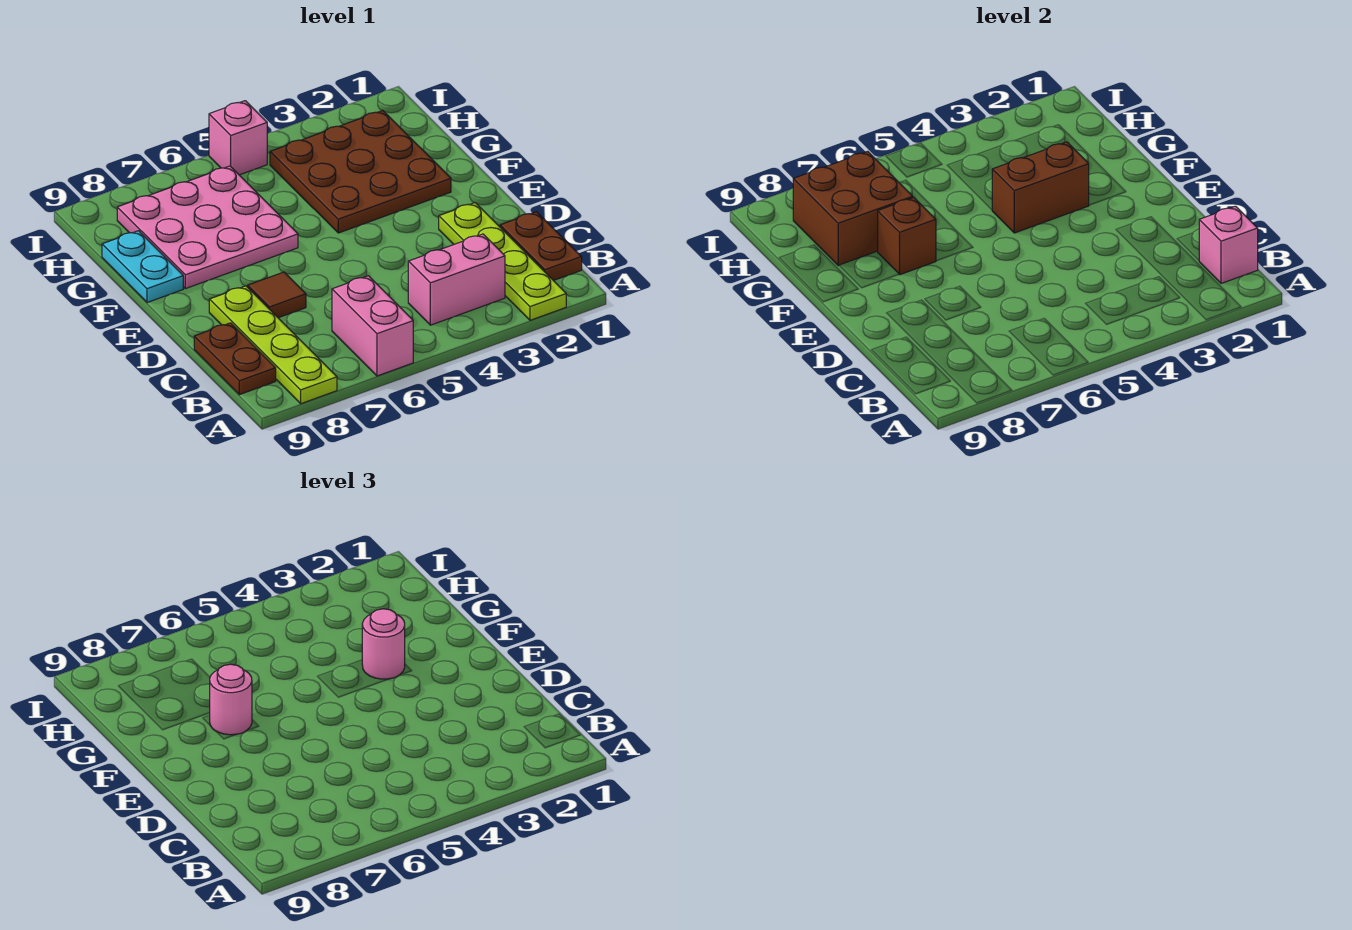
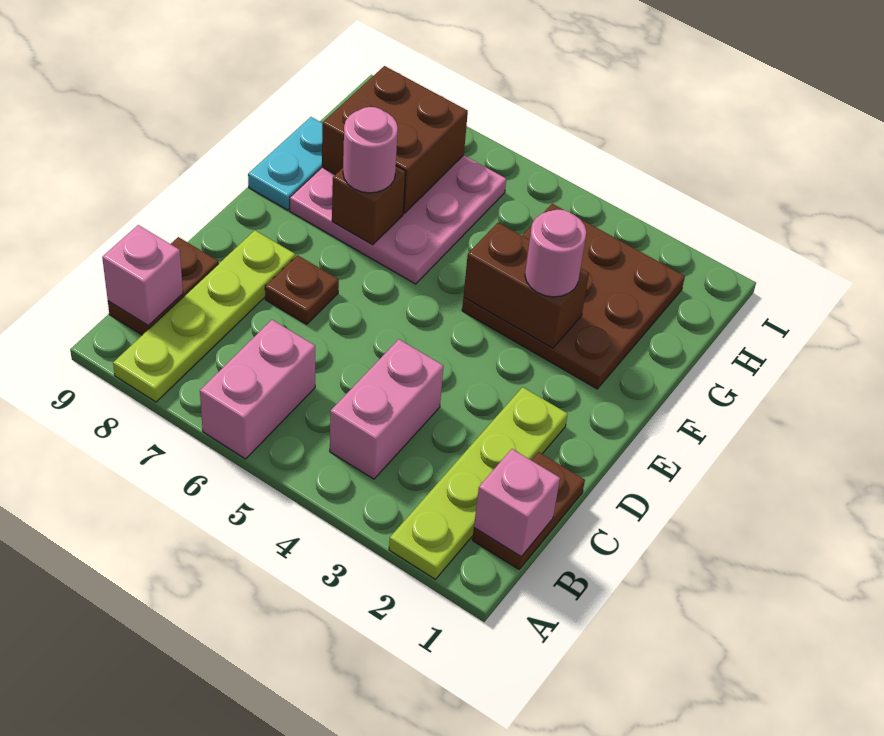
pink 1x2 brick [408,234,505,325] -> pink 1x2 brick turned to [330,339,444,479]
brown 1x1 tile [248,272,306,318] -> brown 1x1 plate [265,255,339,324]
pink 1x1 brick [209,101,267,175] -> pink 1x1 brick moved to [102,225,183,326]

